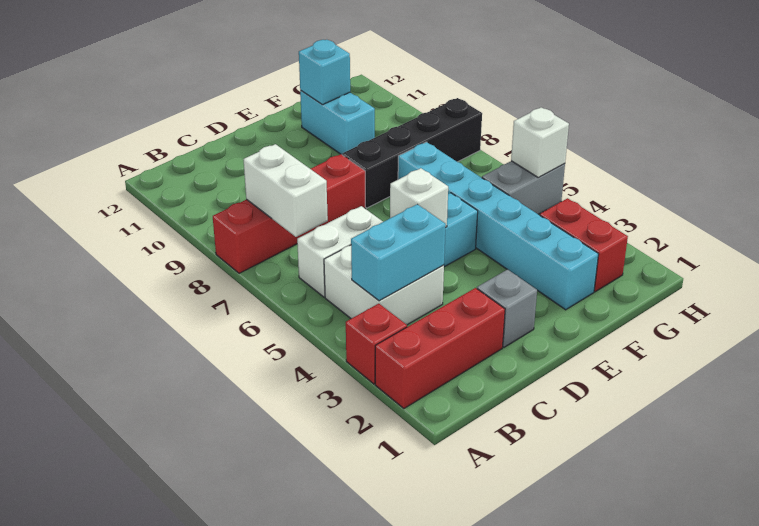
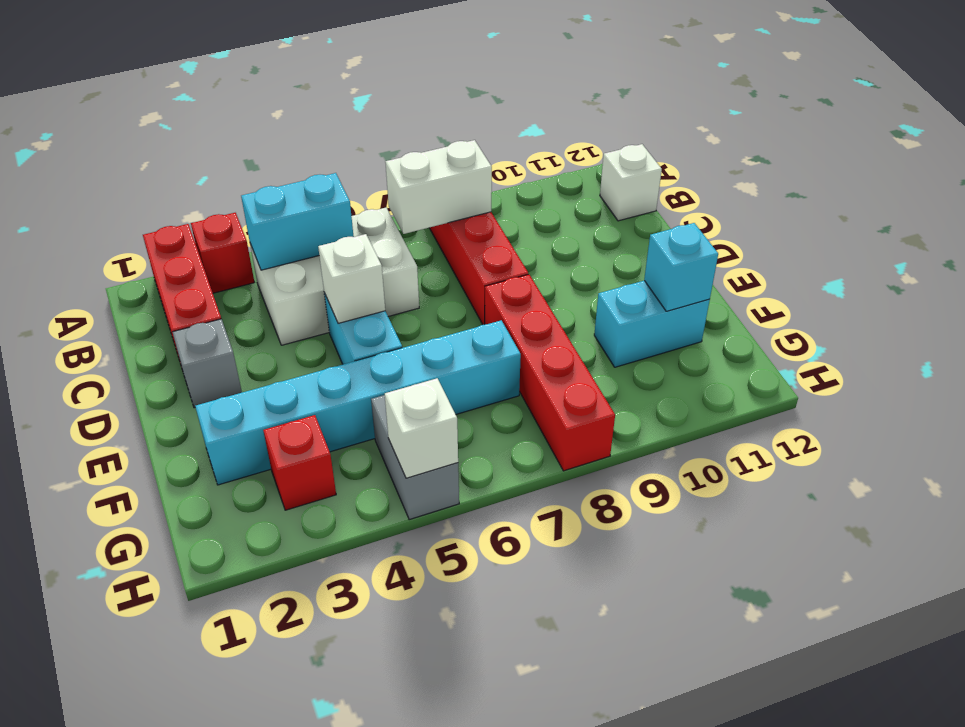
cyan 1x2 brick [351,204,446,301] -> cyan 1x2 brick turned to [241,173,354,270]
none -> white 1x1 brick [600,144,662,221]
black 1x4 brick [342,98,482,208] -> red 1x4 brick [485,274,615,471]
red 1x2 brick [540,198,628,292] -> red 1x1 brick [263,415,336,510]

